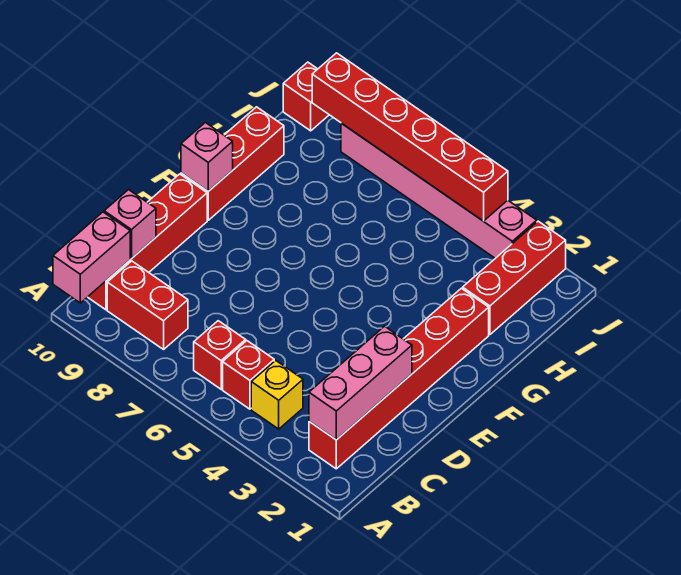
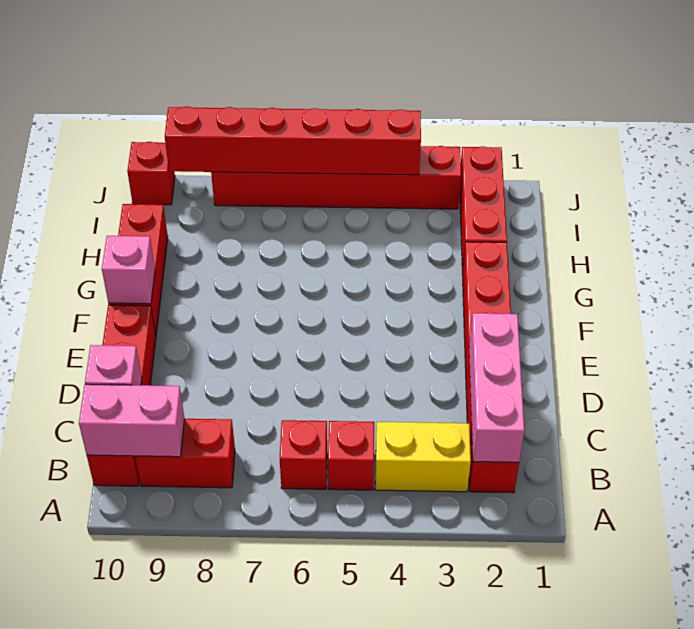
pink 1x2 brick [53,212,130,303] -> pink 1x2 brick turned to [79,384,184,457]
yellow 1x1 brick [251,360,303,429] -> yellow 1x2 brick [375,422,471,492]
pink 1x6 brick [341,123,537,258] -> red 1x6 brick [211,146,461,209]

